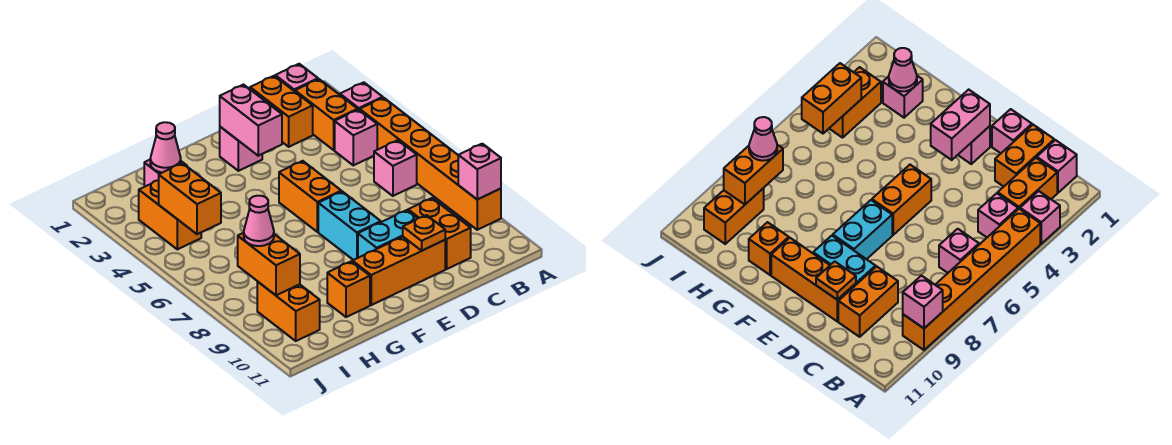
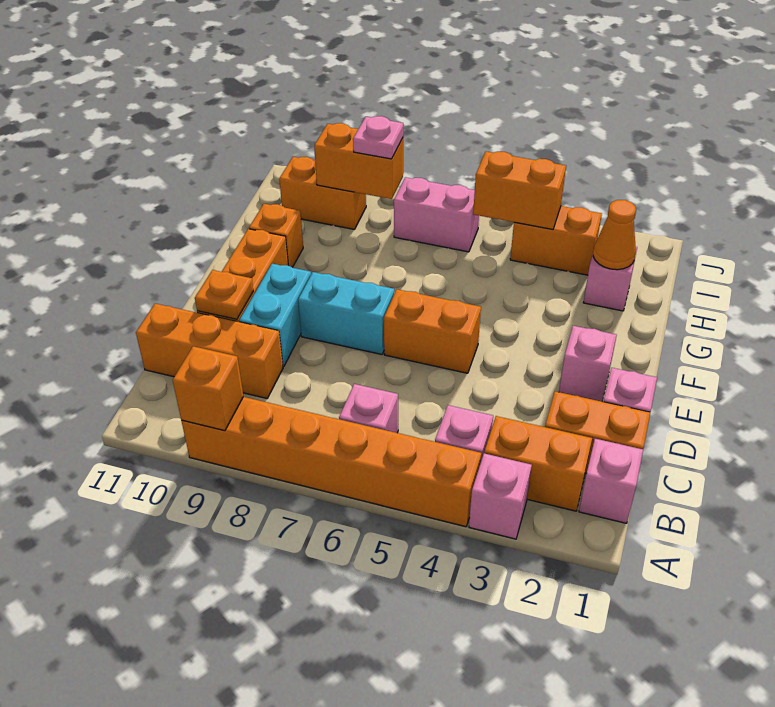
pink 1x1 brick [458,144,501,199] -> orange 1x1 brick [173,346,243,431]
orange 1x2 brick [408,198,471,269] -> orange 1x3 brick [136,304,283,398]
pink 1x2 brick [220,85,282,156] -> pink 1x2 brick moved to [394,177,479,252]
pink 1x1 cone [150,122,181,173] -> orange 1x1 cone [593,200,636,270]
pink 1x1 cone [244,196,274,246] -> pink 1x1 plate [353,116,403,159]

